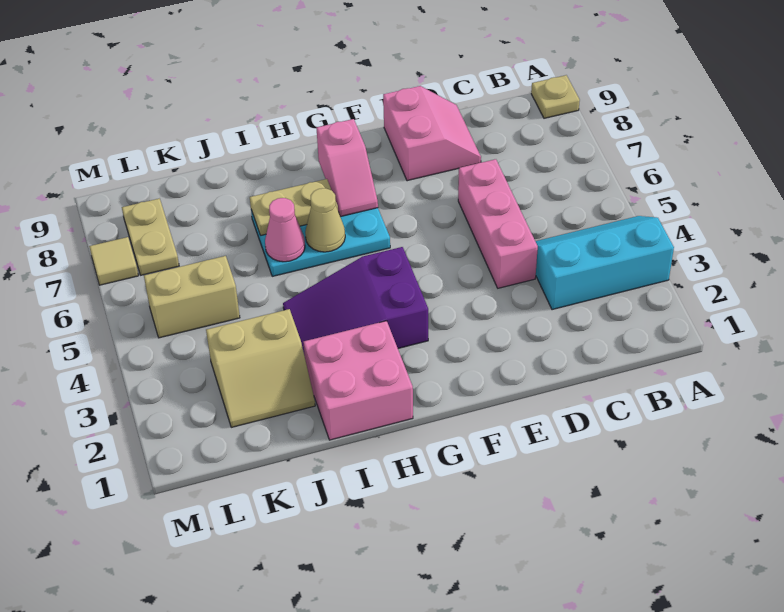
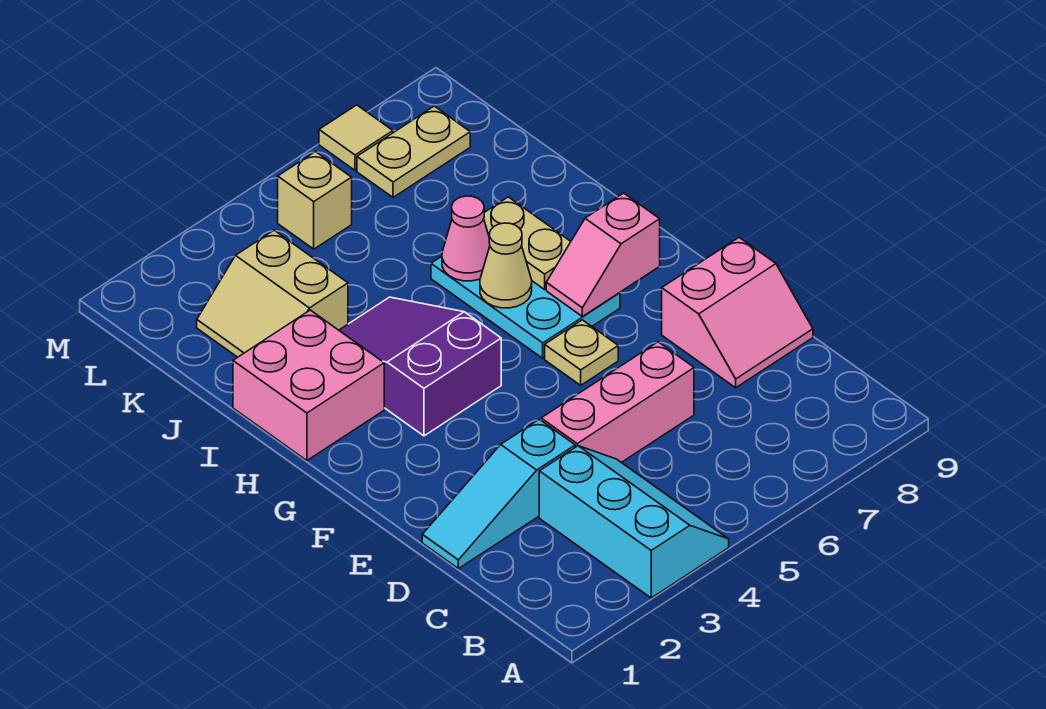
tan 1x1 plate [531,75,580,118] -> tan 1x1 plate moved to [545,320,618,385]
none -> cyan 1x3 slope [422,419,575,569]
tan 1x2 brick [144,256,240,338] -> tan 1x1 brick [278,152,352,249]

